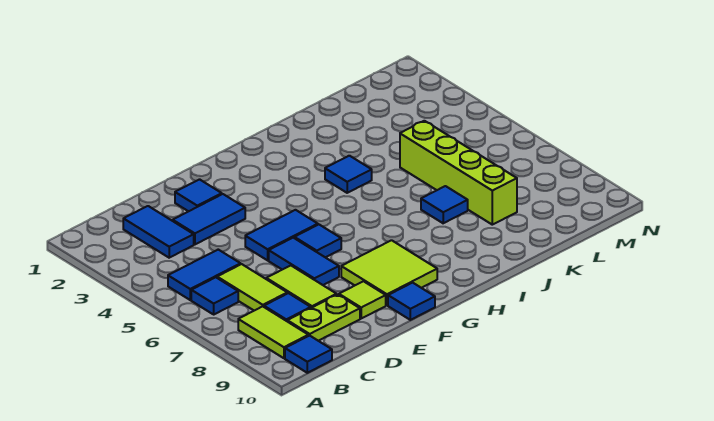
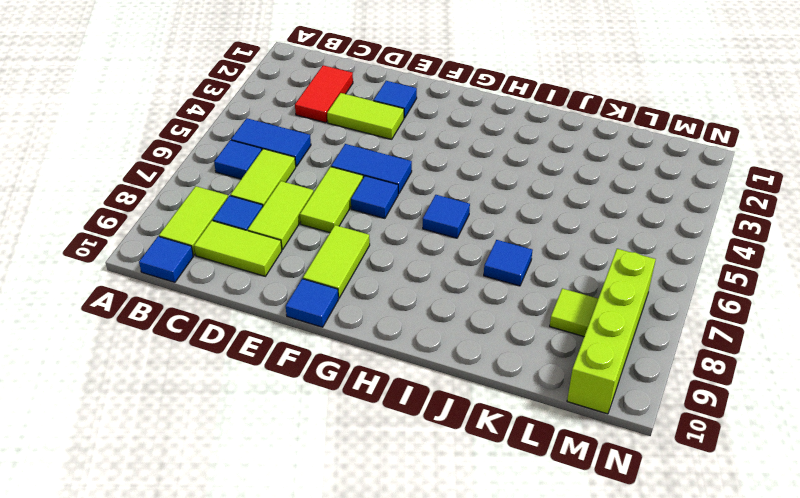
blue 1x2 tile [123,206,194,258] -> red 1x2 tile [295,65,353,123]
lime 1x2 plate [287,295,360,341] -> lime 1x2 tile [194,221,282,276]
blue 1x2 tile [173,194,245,244] -> lime 1x2 tile [327,93,404,139]
blue 1x2 tile [269,238,339,285] -> lime 1x2 tile [300,167,363,233]
lime 1x1 tile [339,281,386,318] -> lime 1x1 tile moved to [550,288,598,336]
lime 2x2 tile [341,240,437,305] -> lime 1x2 tile [303,225,370,298]
blue 1x1 tile [325,156,372,193] -> blue 1x1 tile moved to [423,195,470,238]
lime 1x4 brick [400,121,517,225] -> lime 1x4 brick moved to [567,249,656,414]

